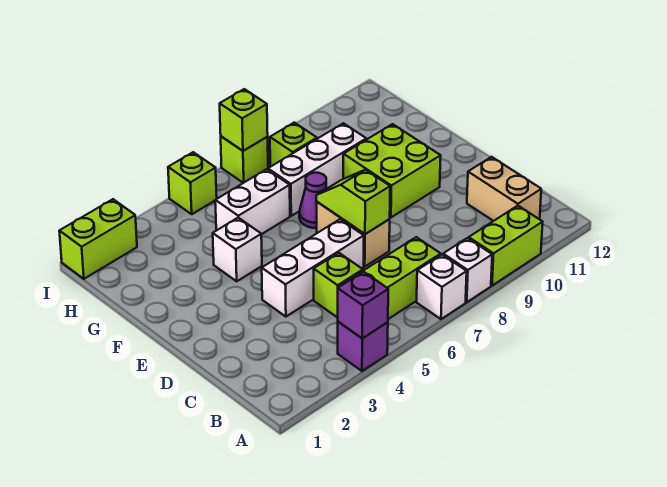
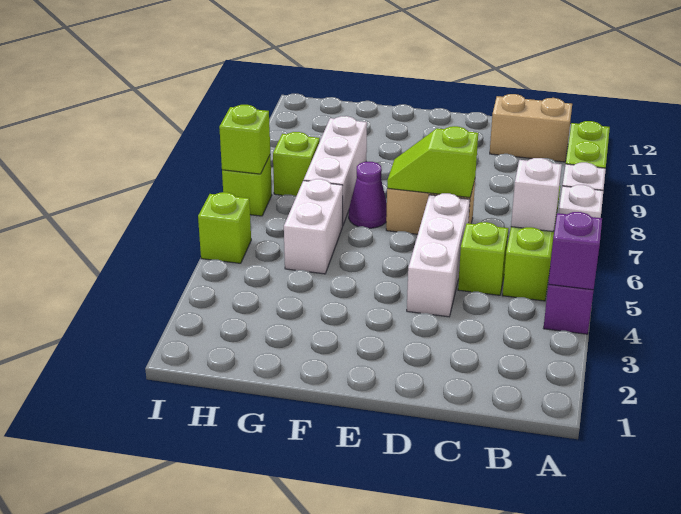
lime 2x2 brick [343,124,441,217] -> none
white 1x1 brick [213,218,262,281] -> white 1x1 brick moved to [511,158,562,232]
lime 1x2 brick [59,199,137,279] -> none

